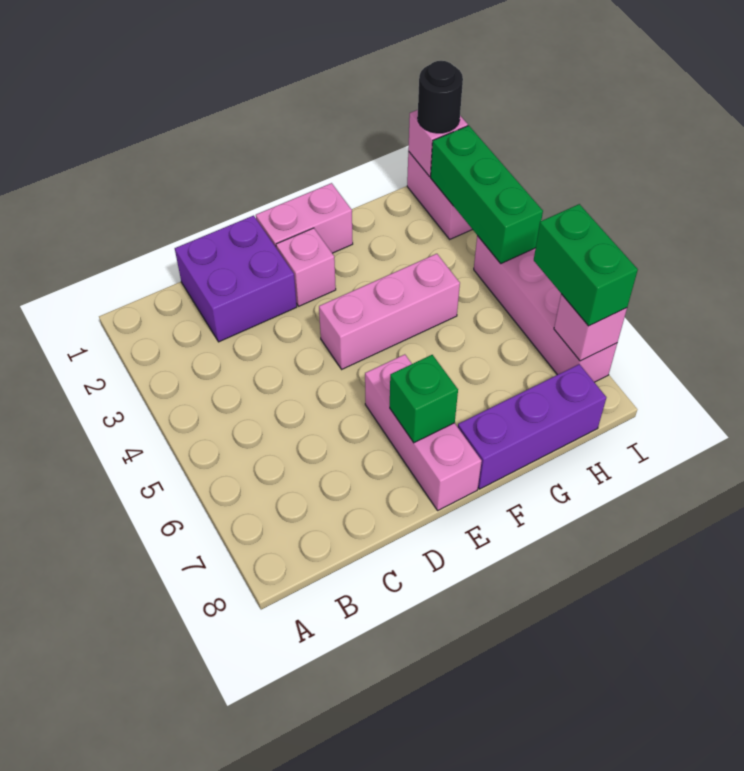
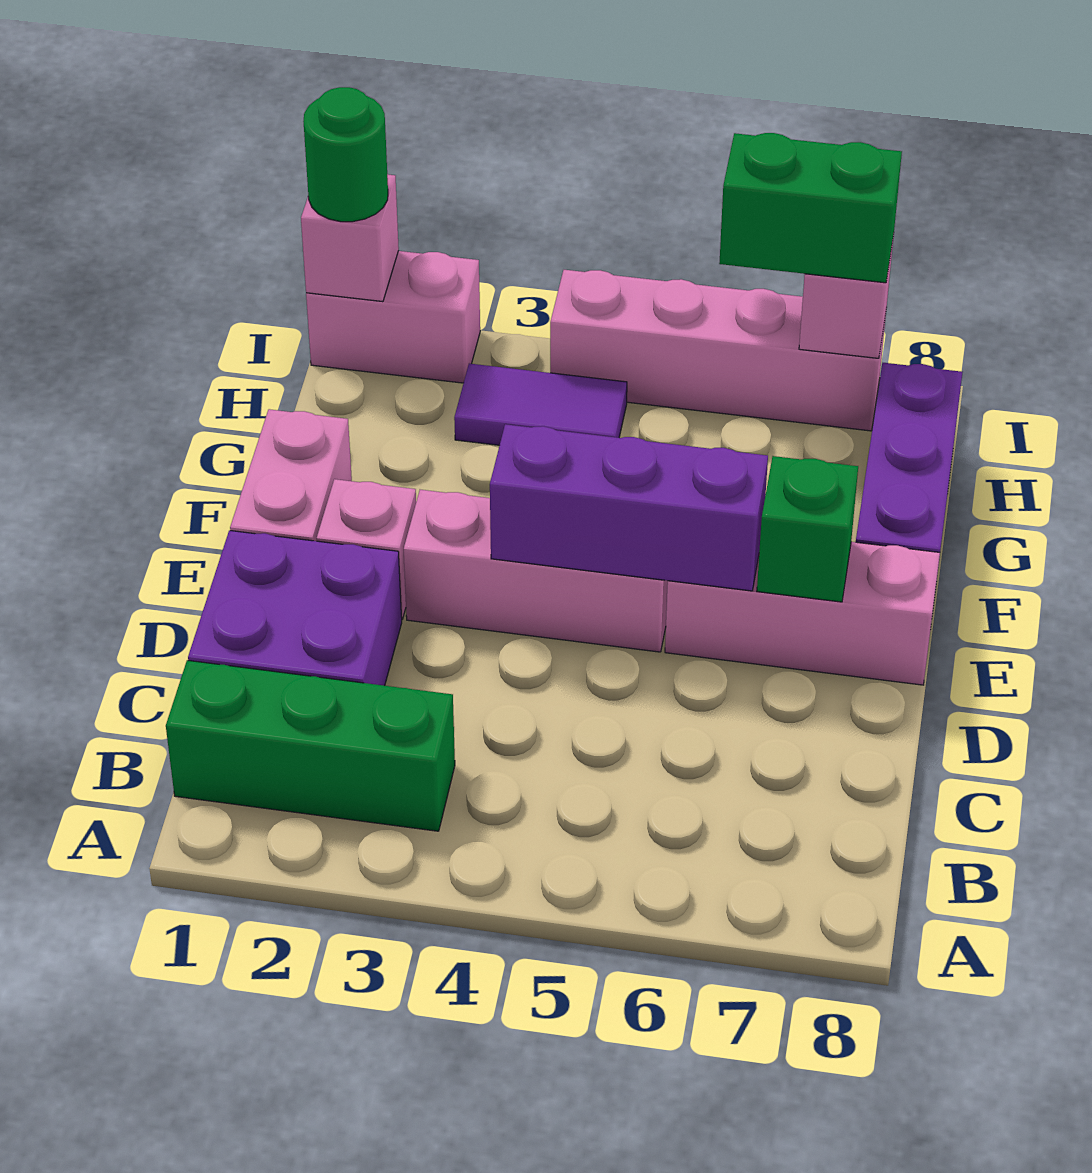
pink 1x3 brick [319,254,460,369] -> pink 1x3 brick turned to [404,490,668,652]
none -> purple 1x3 brick [490,424,768,591]
none -> purple 1x2 tile [454,364,627,445]
black 1x1 round brick [418,61,463,133] -> green 1x1 round brick [303,87,388,222]
green 1x3 brick [431,126,543,264] -> green 1x3 brick moved to [166,660,455,831]

